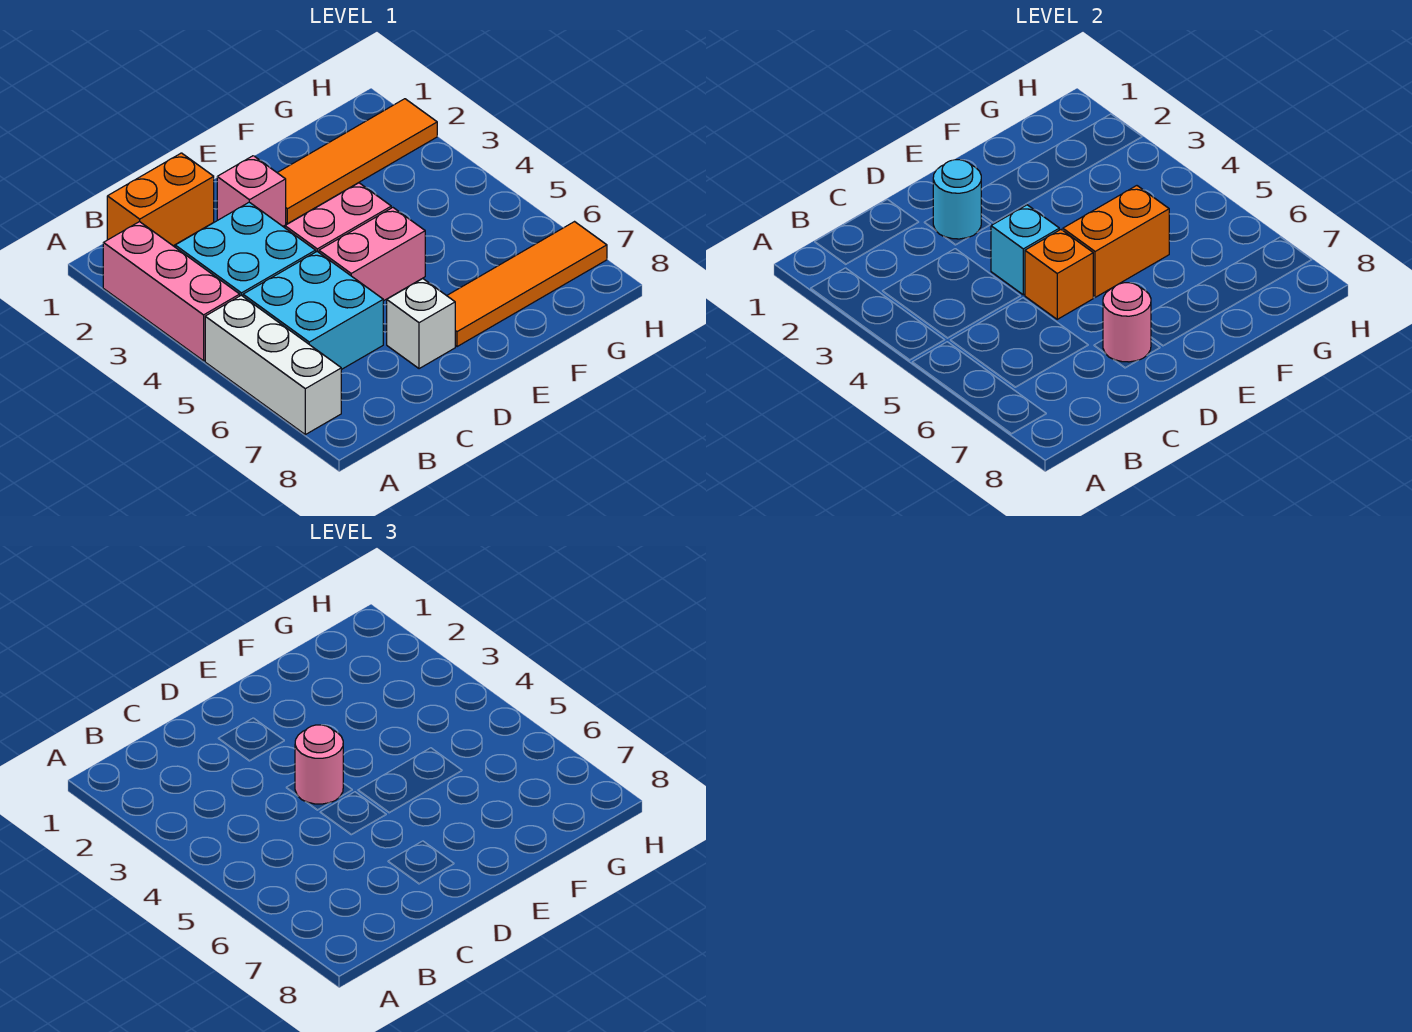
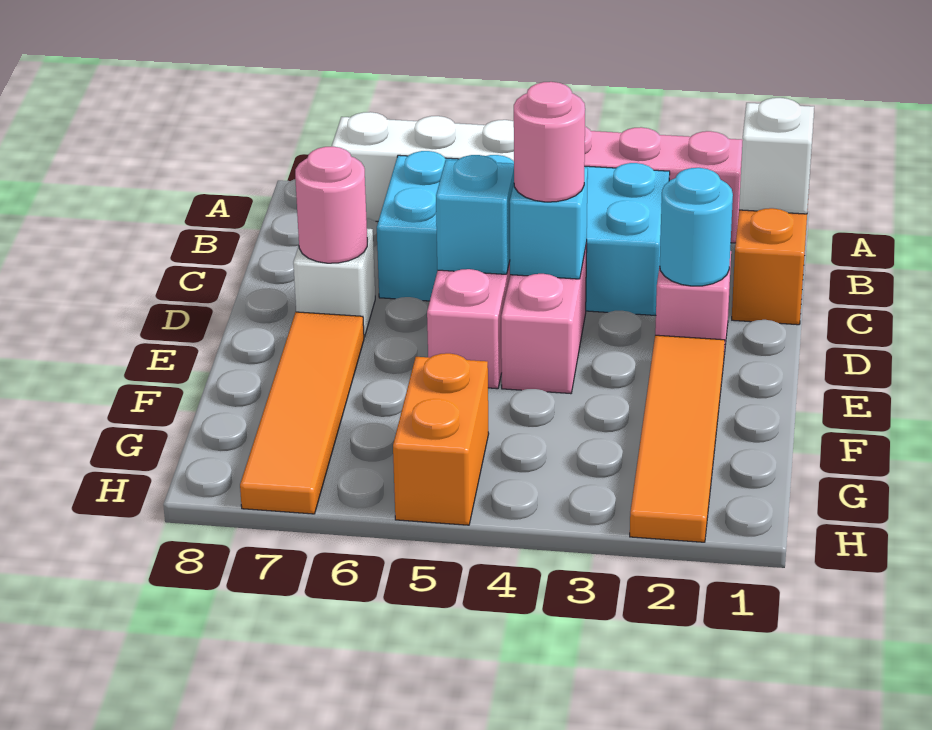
none -> white 1x1 brick [739,98,814,214]
orange 1x1 brick [1025,230,1093,319] -> cyan 1x1 brick [436,155,514,274]
orange 1x2 brick [1063,186,1169,297] -> orange 1x2 brick moved to [393,353,489,525]

